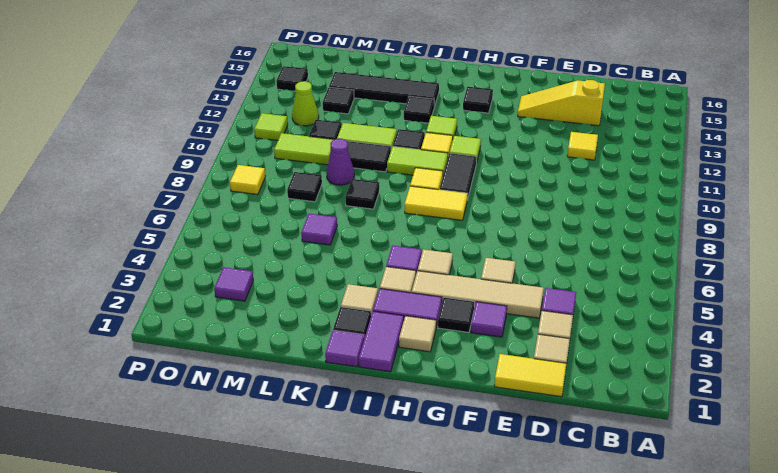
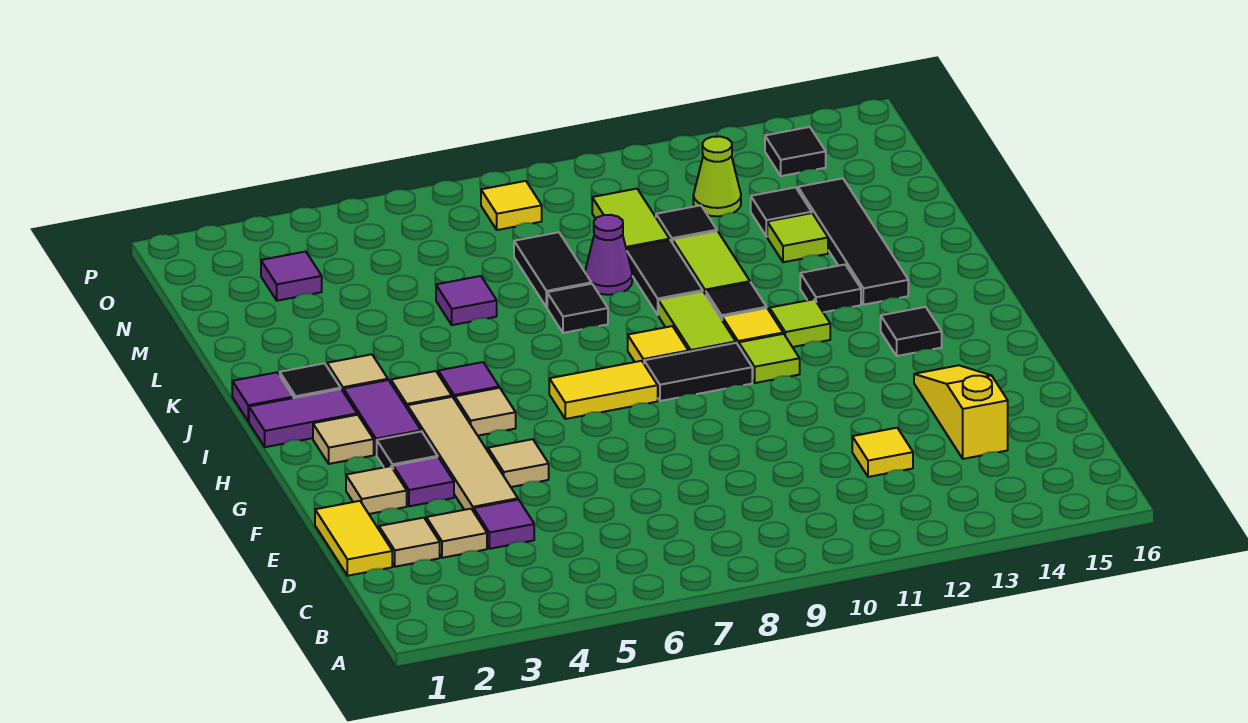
none -> tan 1x1 tile [346,466,407,514]
yellow 1x2 tile [405,186,467,220] -> yellow 1x2 tile turned to [549,361,658,419]
black 1x1 tile [287,172,322,202] -> black 1x2 tile [514,232,591,307]
lime 1x1 tile [254,113,288,140] -> lime 1x1 tile moved to [767,213,828,262]

